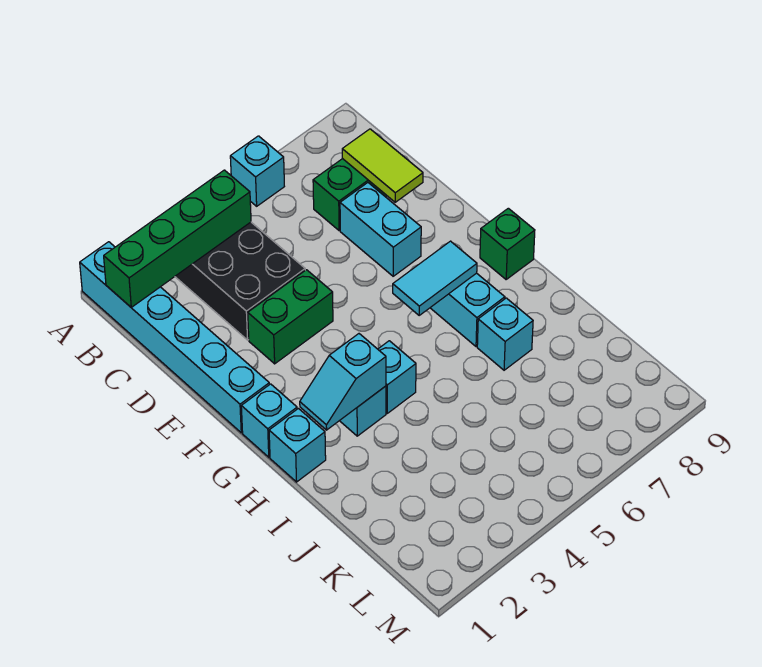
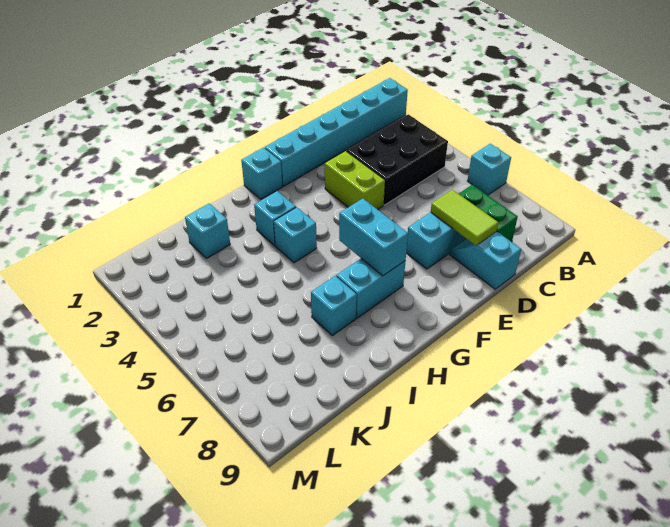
green 1x4 brick [104,170,251,307] -> none
lime 1x2 tile [342,129,423,202] -> lime 1x2 tile turned to [431,190,498,245]
green 1x2 brick [248,270,333,364] -> lime 1x2 brick [325,151,385,210]
cyan 1x2 tile [393,241,477,315] -> cyan 1x2 brick [339,198,408,276]
green 1x1 brick [480,208,535,279] -> none
cyan 1x1 brick [269,408,326,482] -> cyan 1x1 brick moved to [185,203,230,258]
cyan 1x2 slope [300,334,386,430] -> cyan 1x2 slope moved to [450,232,521,289]

